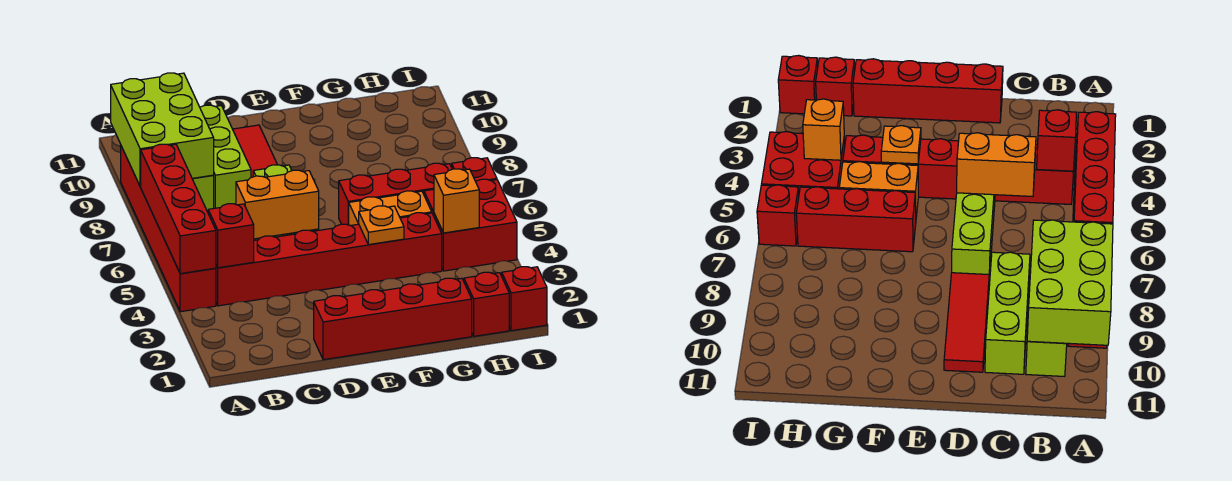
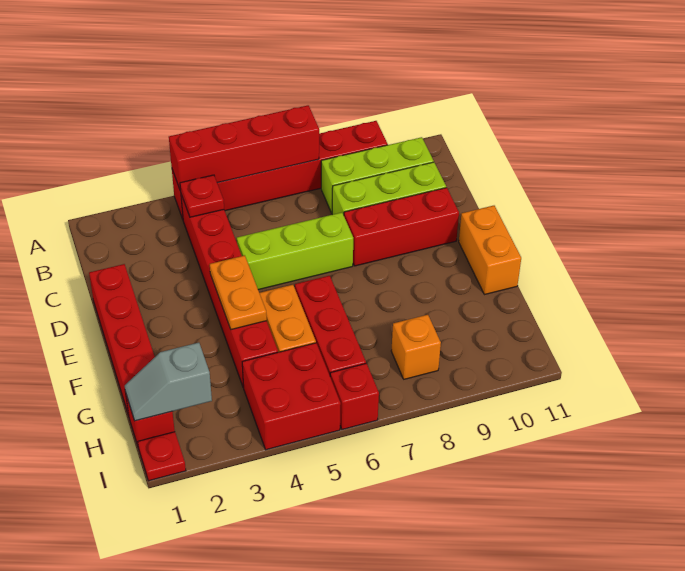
lime 2x3 brick [111,73,214,186] -> none
red 1x1 brick [208,204,254,268] -> red 1x1 plate [180,175,224,217]
orange 1x2 brick [236,170,319,239] -> orange 1x2 brick moved to [459,206,521,295]
red 1x3 tile [233,125,277,178] -> red 1x3 brick [344,188,459,266]
orange 1x1 plate [358,206,404,245] -> orange 1x2 plate [210,255,267,330]
none -> grey 1x2 slope [125,343,212,421]
orange 1x1 brick [434,169,479,233] -> orange 1x1 brick moved to [391,315,441,379]
red 1x1 brick [502,267,547,331] -> red 1x1 plate [138,432,186,481]

